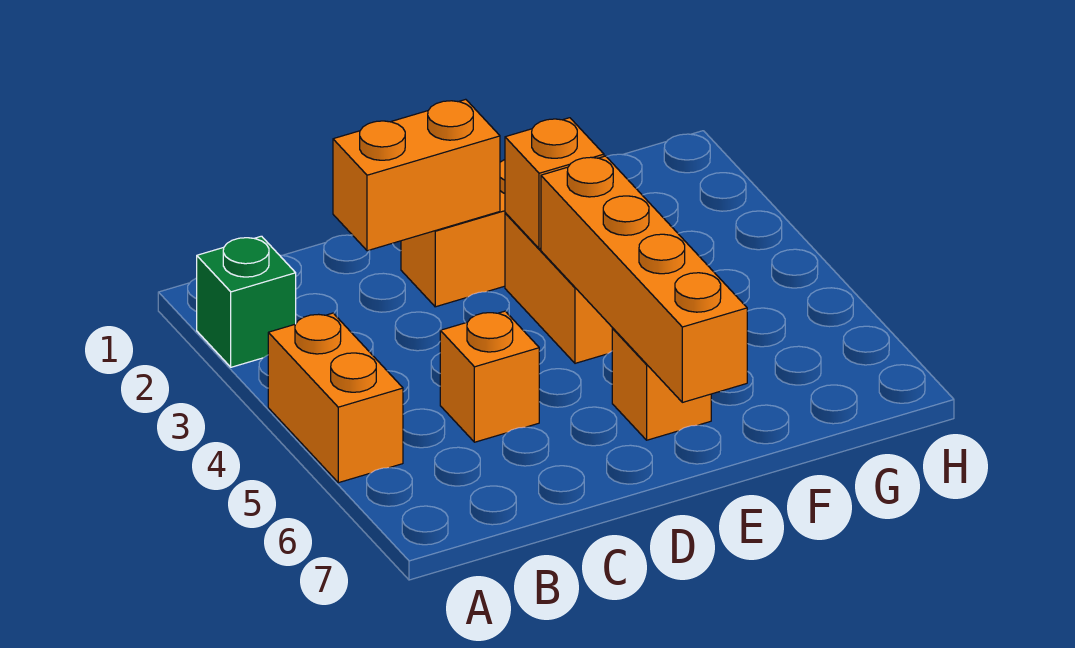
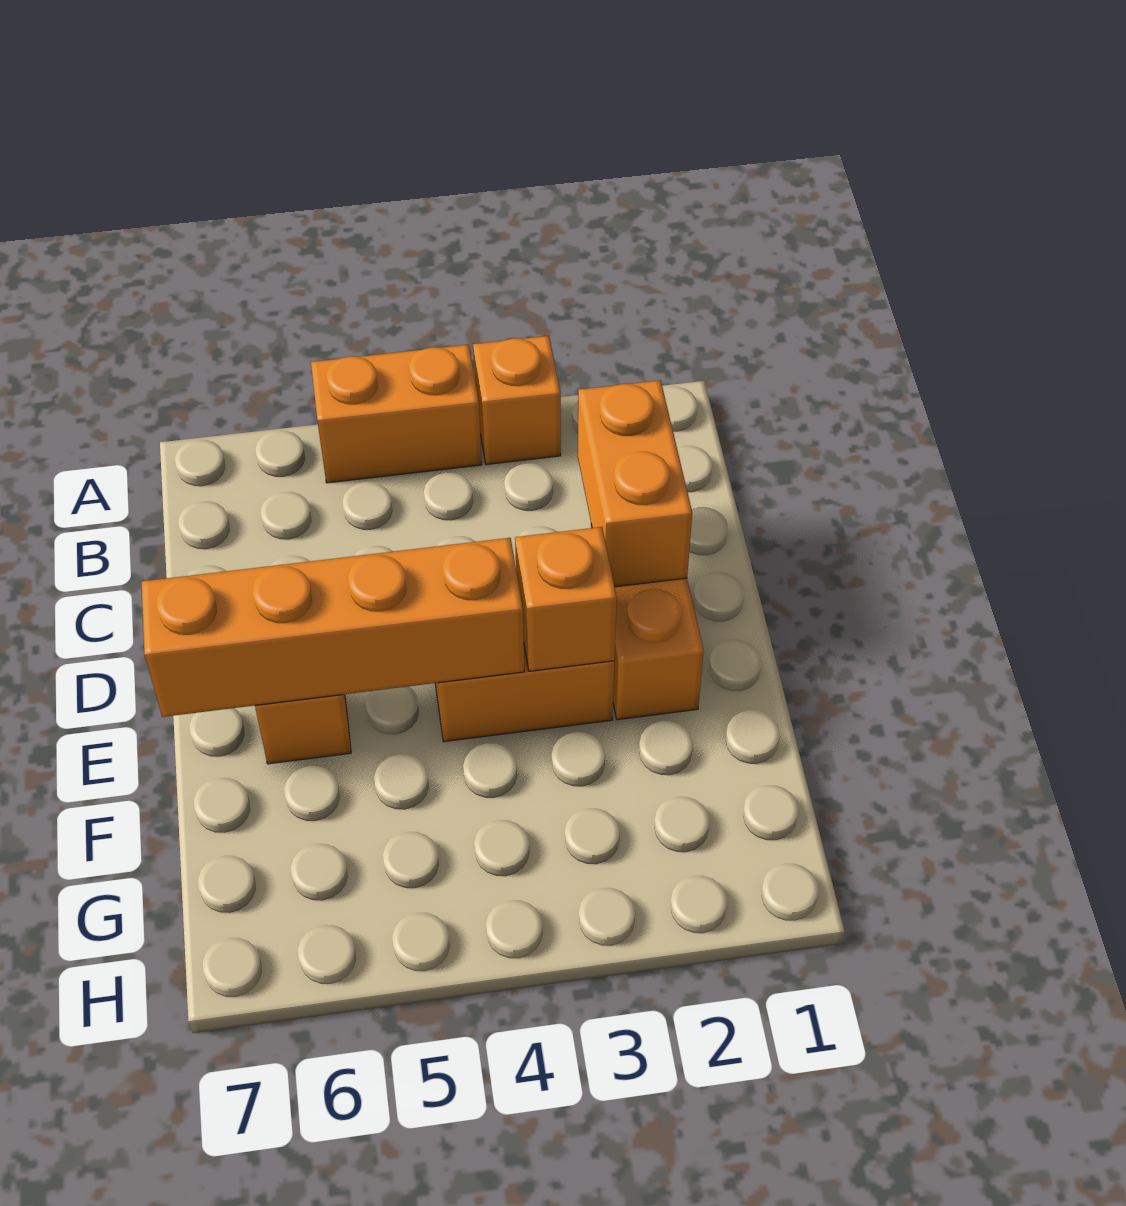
green 1x1 brick [197,236,296,367] -> none
orange 1x1 brick [440,311,539,442] -> orange 1x1 brick moved to [473,336,561,464]

